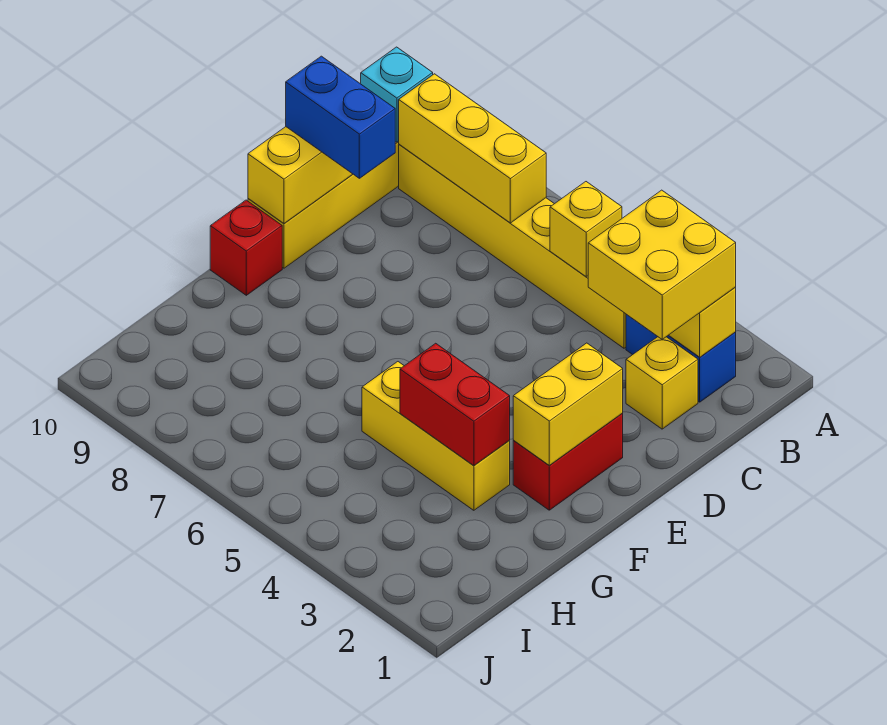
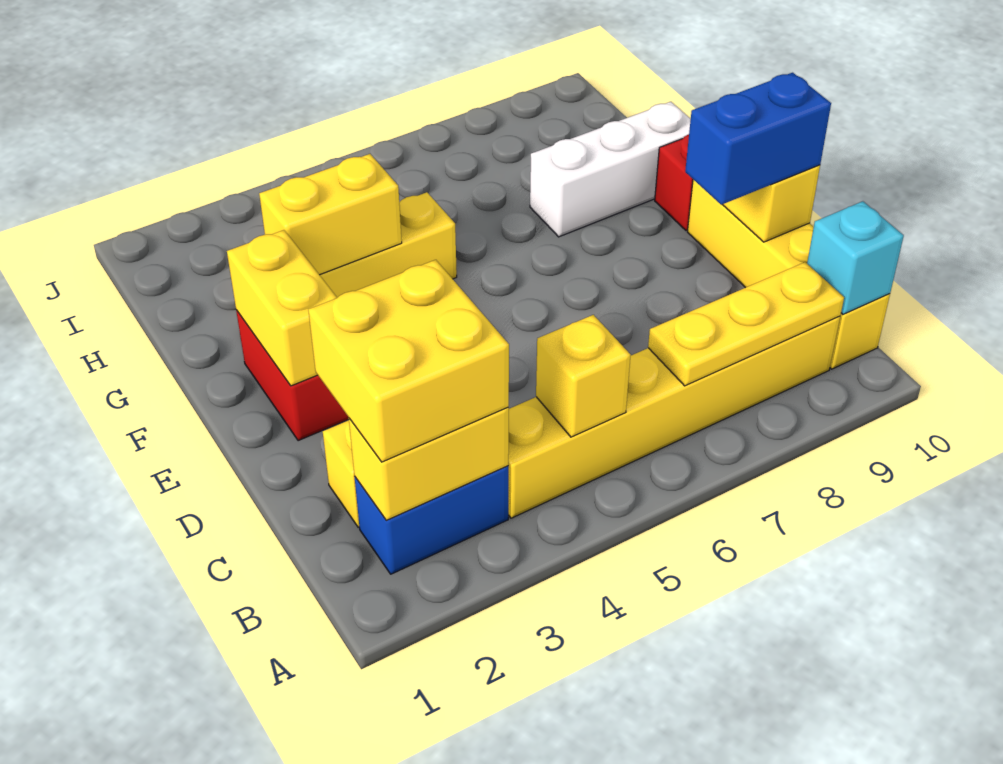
yellow 1x3 brick [399,74,546,223] -> yellow 1x3 plate [648,262,844,386]
red 1x2 brick [400,343,510,466] -> yellow 1x2 brick [259,154,402,275]
none -> white 1x3 brick [530,102,691,237]

